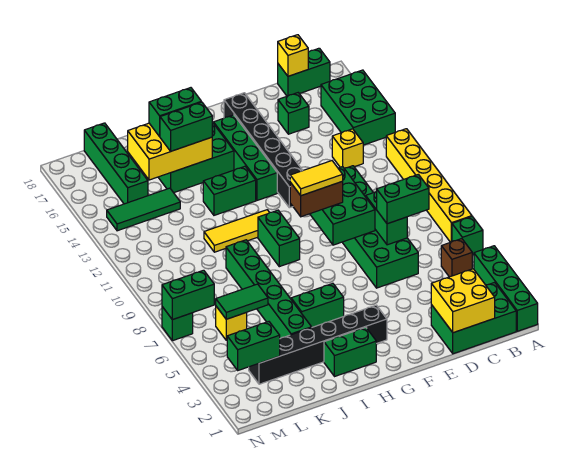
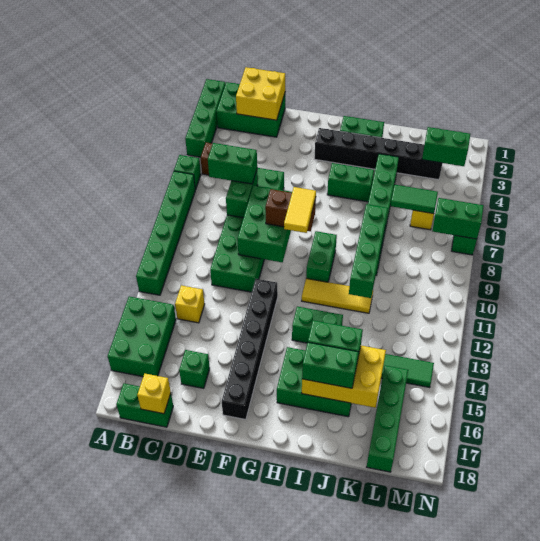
yellow 1x6 brick [386,129,472,242] -> green 1x6 brick [136,171,195,295]
yellow 1x2 tile [290,161,343,196] -> yellow 1x2 tile turned to [284,187,316,233]
green 1x4 brick [214,115,277,200] -> green 1x4 brick moved to [349,204,388,298]

